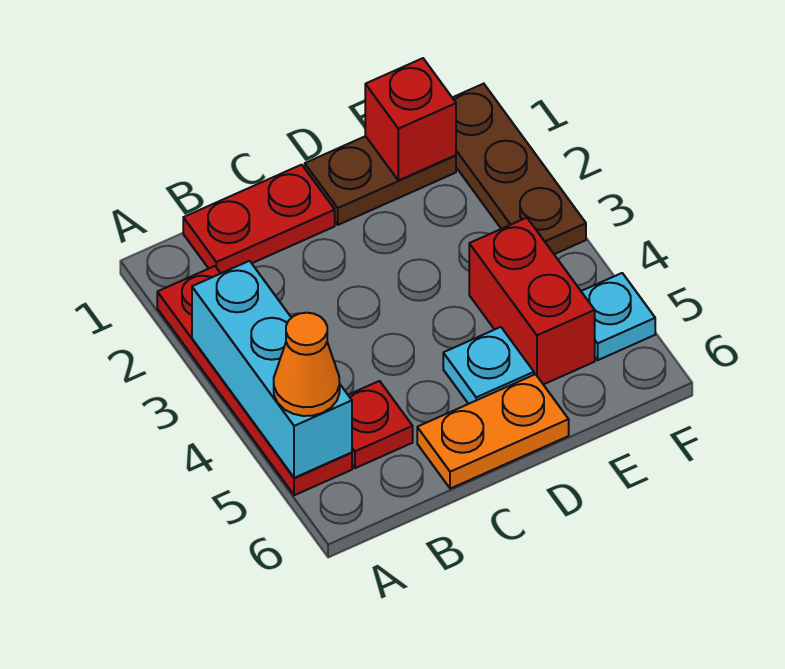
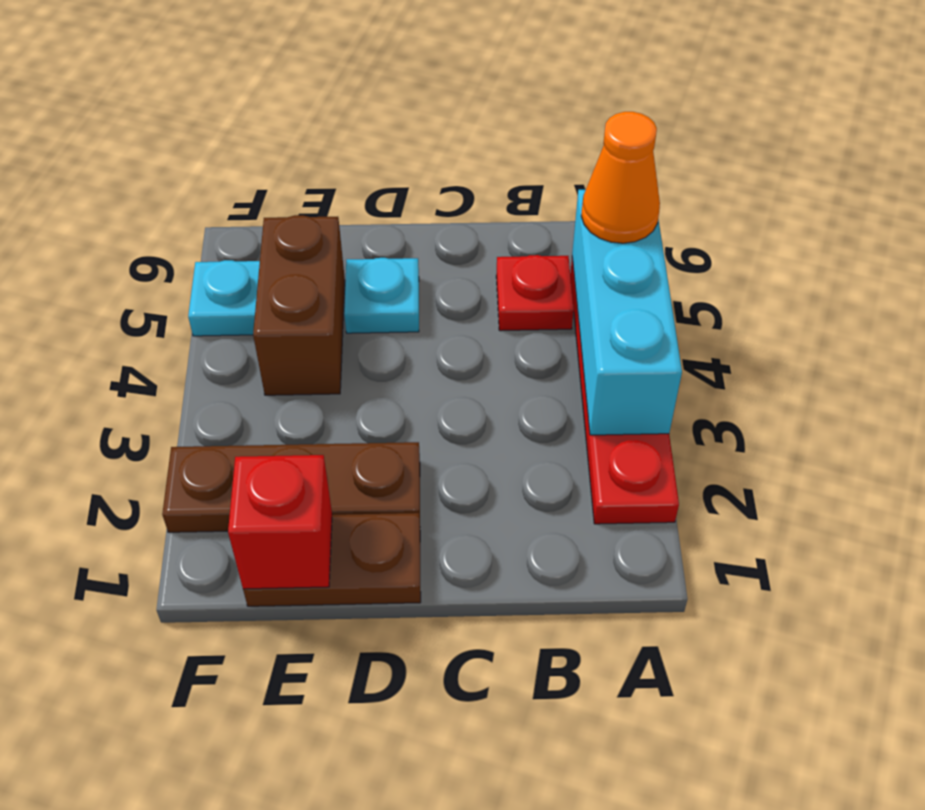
red 1x2 plate [183,165,335,273] -> none
orange 1x2 plate [417,374,569,489] -> none
red 1x2 brick [469,218,595,385] -> brown 1x2 brick [253,215,345,395]
brown 1x3 plate [452,84,586,254] -> brown 1x3 plate turned to [162,442,420,532]

